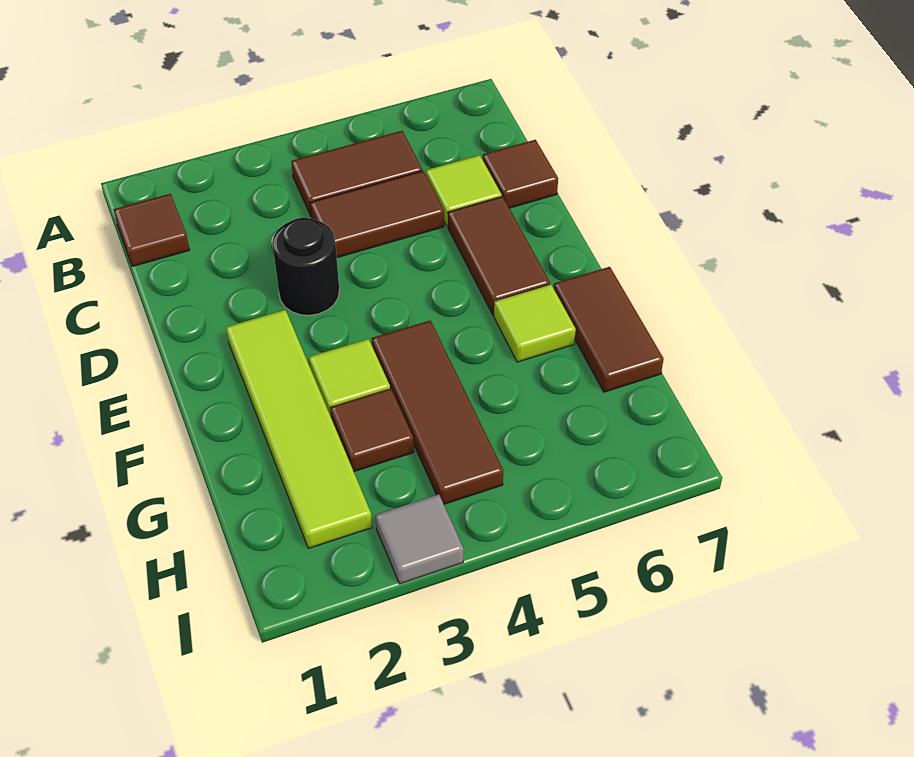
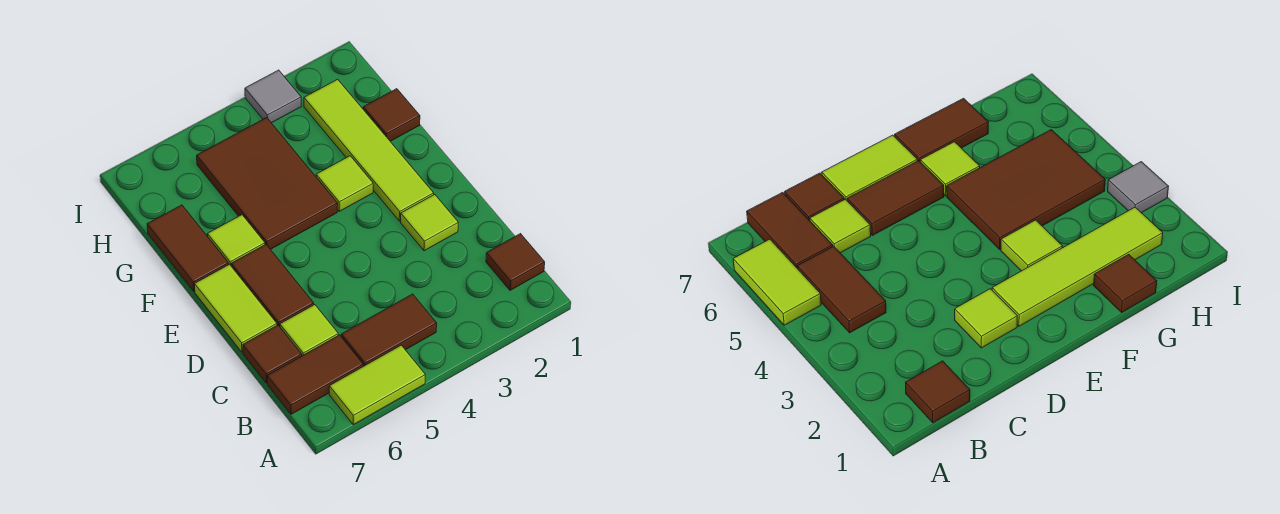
none -> lime 1x2 tile [329,345,425,425]
brown 1x2 tile [310,171,444,258] -> brown 1x2 tile moved to [267,335,363,414]
none -> lime 1x1 tile [401,194,458,251]
black 1x1 round brick [272,218,339,315] -> none
none -> lime 1x2 tile [195,264,277,352]
brown 1x3 tile [372,320,503,504] -> brown 2x3 tile [197,118,338,249]
brown 1x1 tile [330,388,414,471] -> brown 1x1 tile moved to [363,89,420,141]

